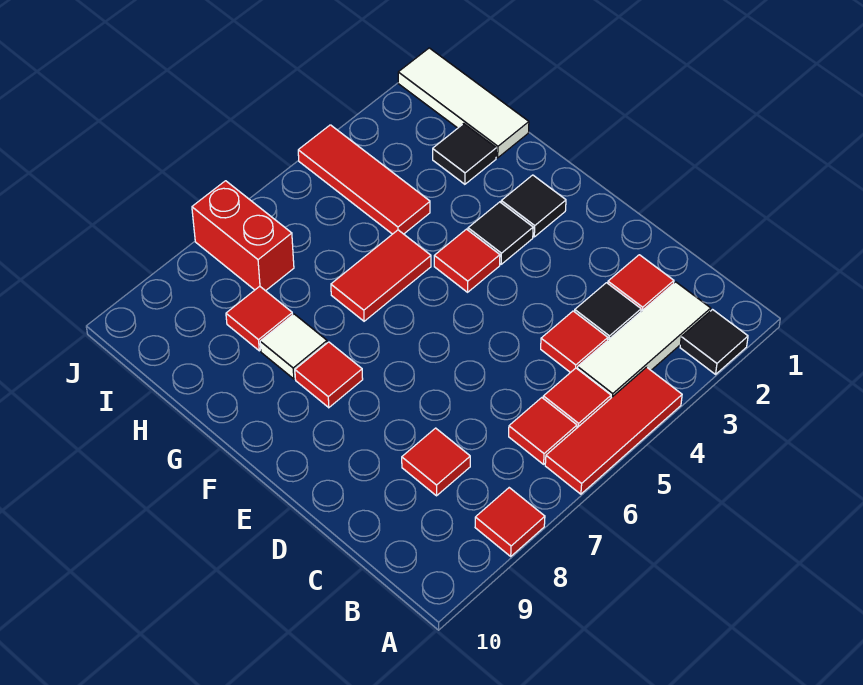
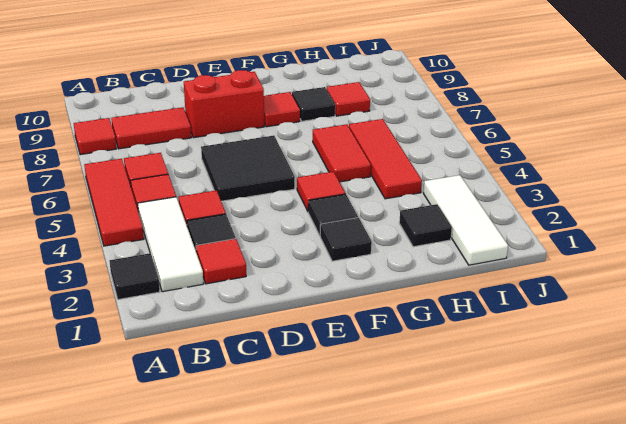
red 1x1 tile [402,428,470,496] -> red 1x2 tile [111,107,191,149]
none -> black 2x2 tile [201,136,295,201]
white 1x1 tile [260,314,327,379] -> black 1x1 tile [292,87,335,121]
white 1x3 tile [398,48,529,158] -> white 1x3 tile turned to [423,175,508,265]
red 1x3 tile [298,125,430,234] -> red 1x3 tile turned to [349,119,422,199]
red 1x2 brick [192,181,294,291] -> red 1x2 brick moved to [184,70,264,138]

